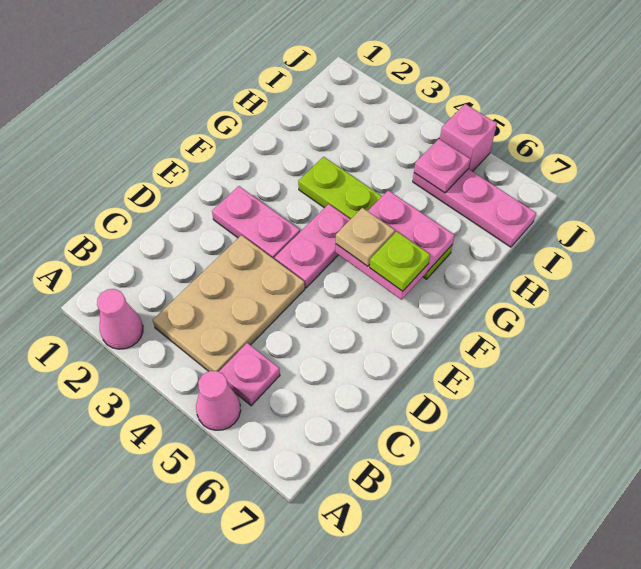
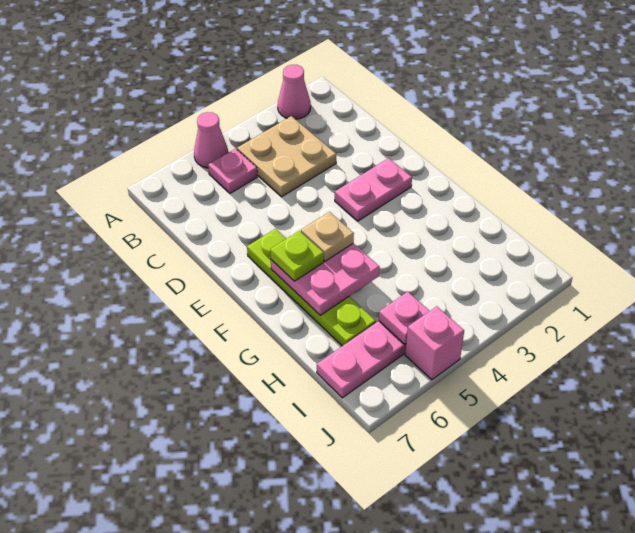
tan 2x3 plate [153,235,305,372] -> tan 2x2 plate [237,116,336,197]
pink 1x2 plate [275,204,350,288] -> none
lime 1x4 plate [298,157,452,279] -> lime 1x4 plate turned to [247,229,376,346]

